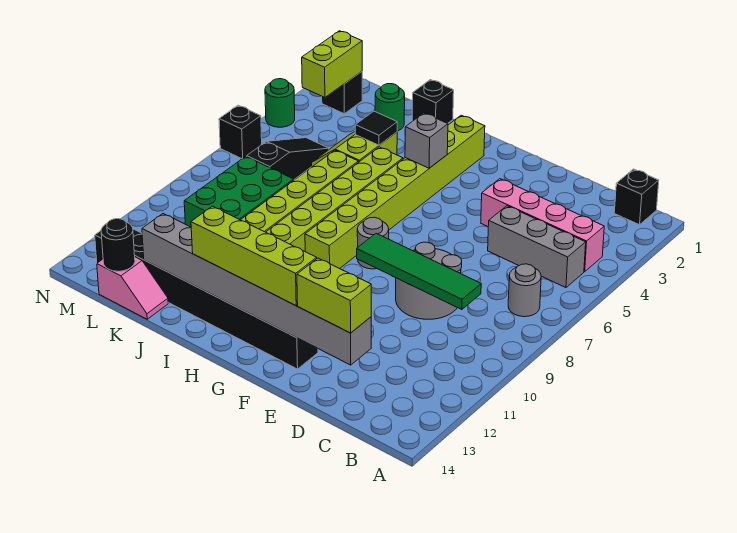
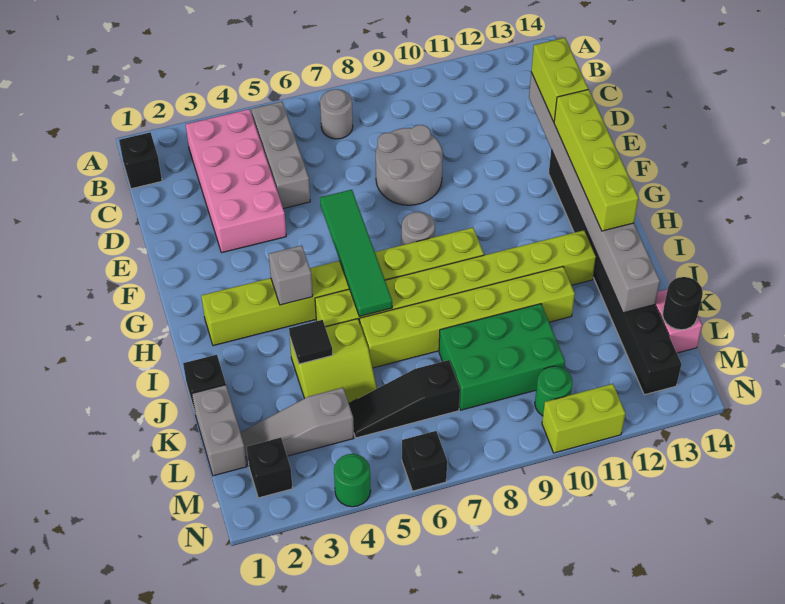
pink 1x4 brick [481,179,604,271] -> pink 2x4 brick [186,109,286,253]
green 1x4 tile [357,233,481,309] -> green 1x4 tile moved to [320,190,392,316]
none -> grey 1x2 brick [192,385,247,476]
green 1x1 round brick [375,84,405,131] -> green 1x1 round brick moved to [535,366,573,416]
none -> grey 1x3 slope [240,388,354,465]
lime 1x2 brick [302,31,362,97] -> lime 1x2 brick moved to [542,384,625,453]

